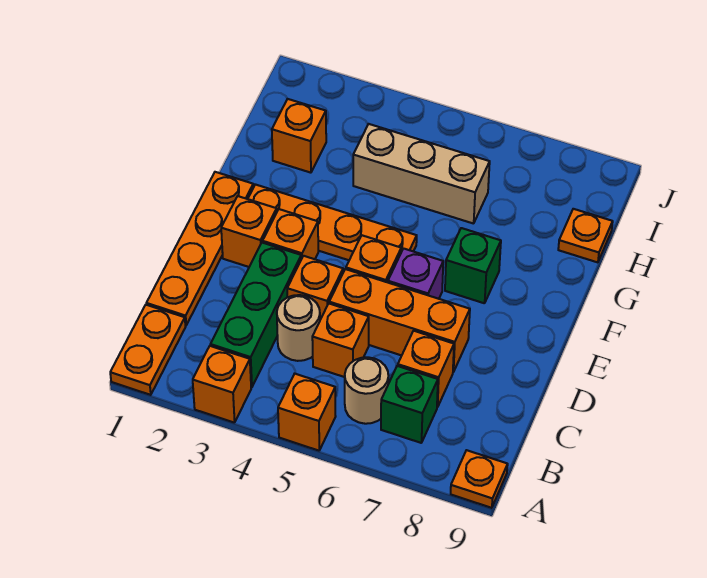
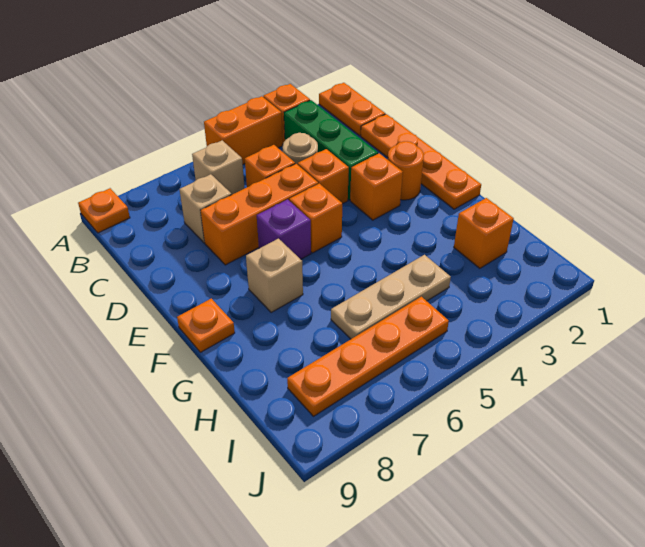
orange 1x1 brick [278,374,336,451] -> orange 1x2 brick [204,96,283,164]
tan 1x1 round brick [345,357,388,424] -> tan 1x1 brick [192,140,245,195]
green 1x1 brick [381,366,438,443] -> none
orange 1x1 brick [398,331,454,407] -> tan 1x1 brick [179,174,231,243]
orange 1x1 brick [221,196,277,267] -> orange 1x1 round brick [388,141,424,200]
orange 1x4 plate [248,184,417,260] -> orange 1x4 plate moved to [287,297,449,416]
green 1x1 brick [445,228,501,303] -> tan 1x1 brick [246,239,303,312]
tan 1x3 brick [353,124,490,224] -> tan 1x3 plate [331,255,451,339]
orange 1x1 plate [558,209,613,262] -> orange 1x1 plate moved to [177,298,235,352]

